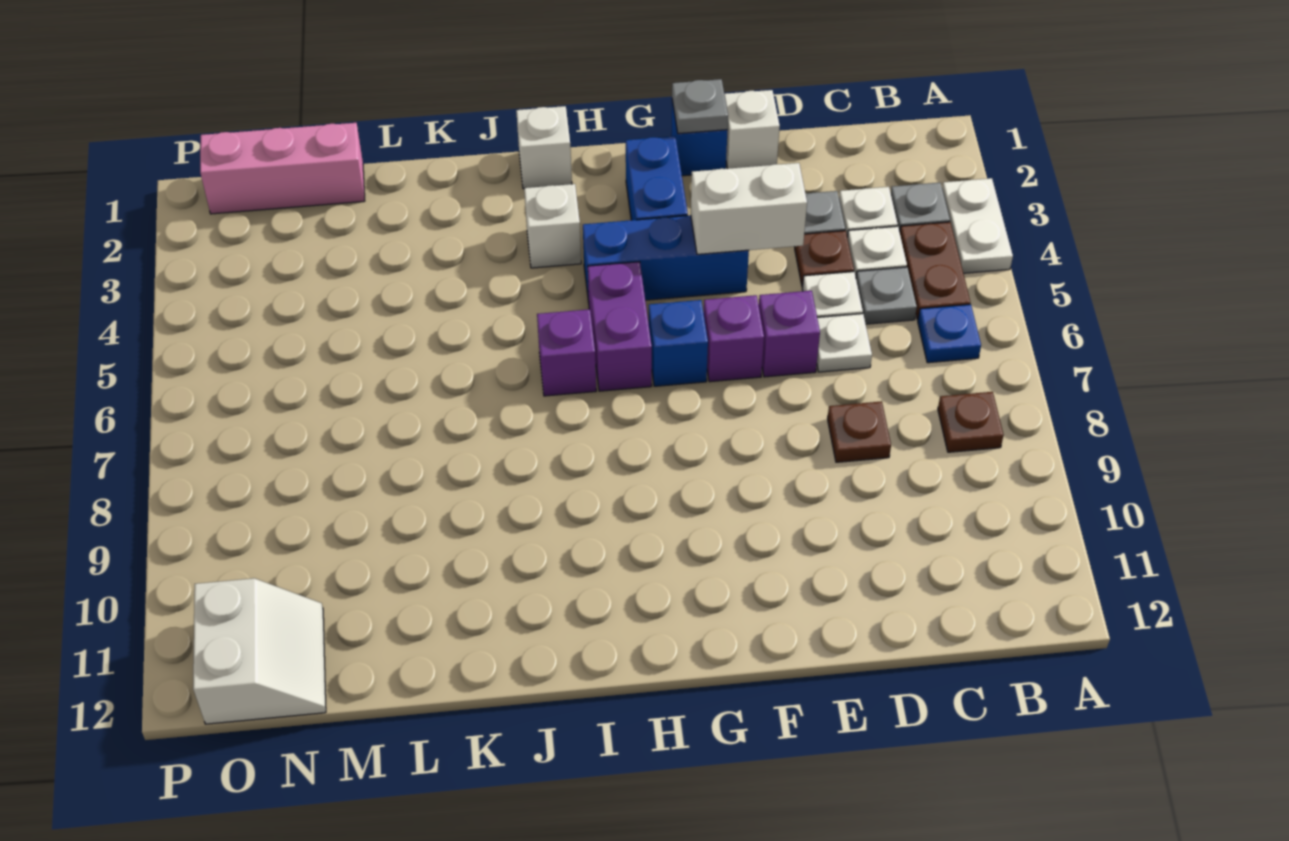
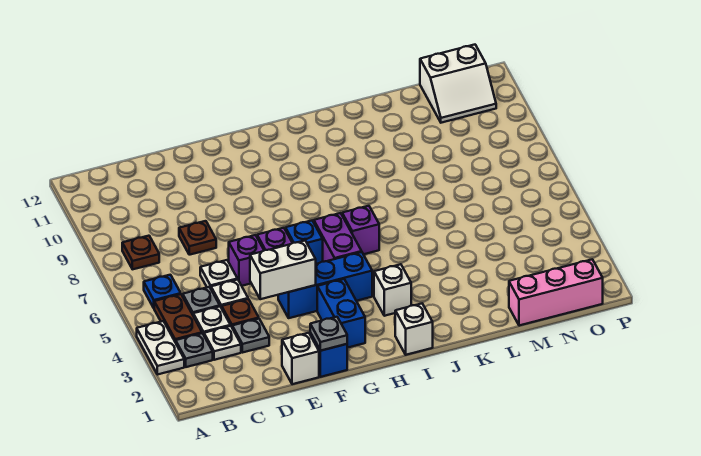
white 2x2 slope [193,578,326,724] -> white 2x2 slope turned to [420,45,496,123]

